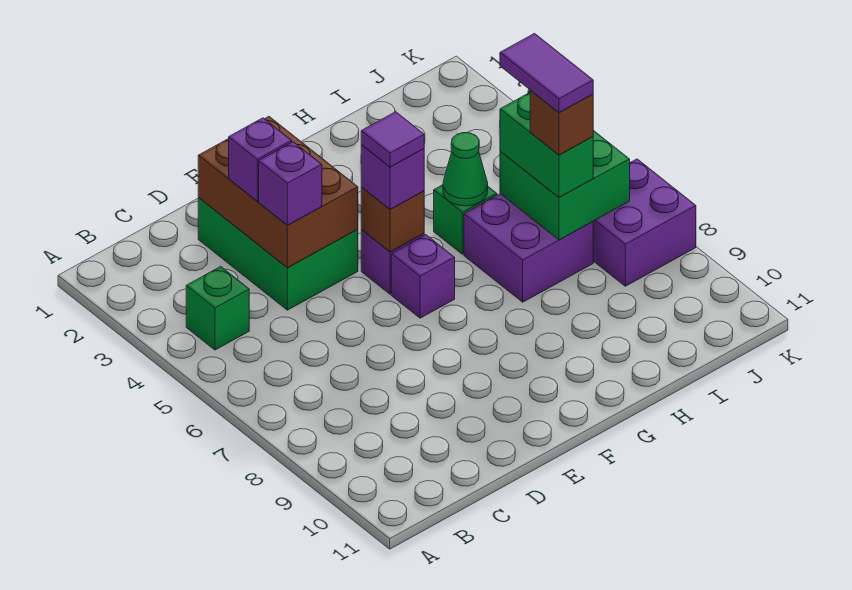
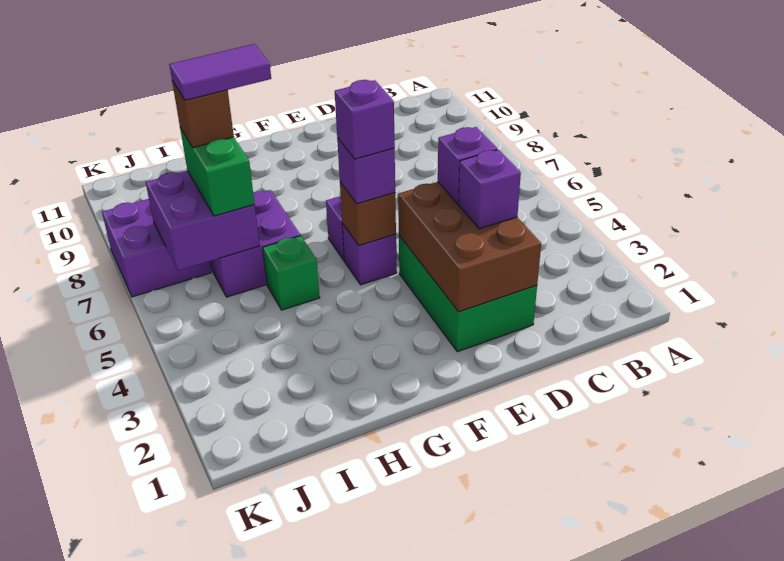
green 1x1 brick [186,267,249,350] -> none
purple 1x1 tile [361,112,424,167] -> purple 1x1 brick [335,80,395,159]
green 1x1 cone [443,133,488,206] -> none
green 2x2 brick [500,130,630,240] -> purple 2x2 brick [146,171,260,271]
purple 1x2 tile [500,34,593,112] -> purple 1x2 tile turned to [169,44,271,100]

